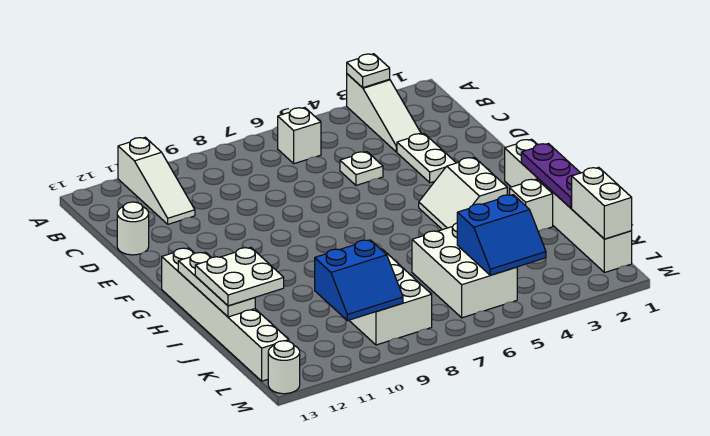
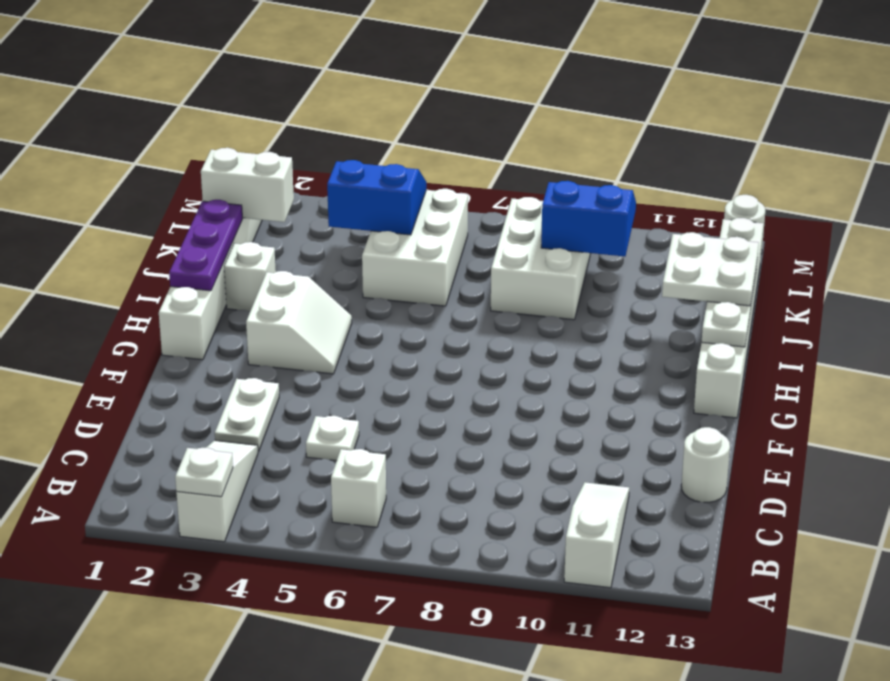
white 1x2 brick [572,167,632,239] -> white 1x2 brick turned to [201,148,294,222]

